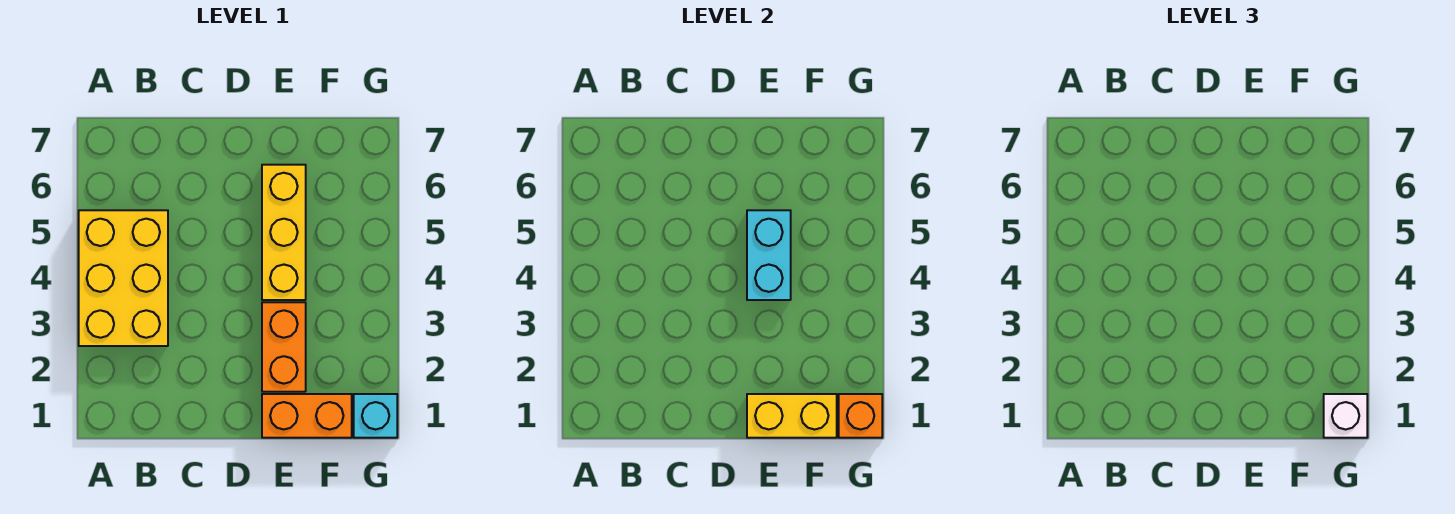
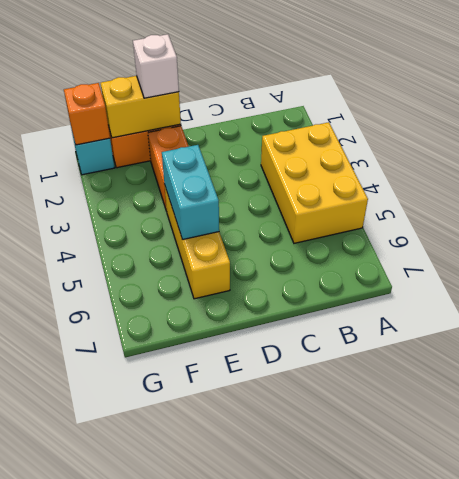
white 1x1 brick [1324,394,1367,438] -> white 1x1 brick moved to [133,34,179,98]

